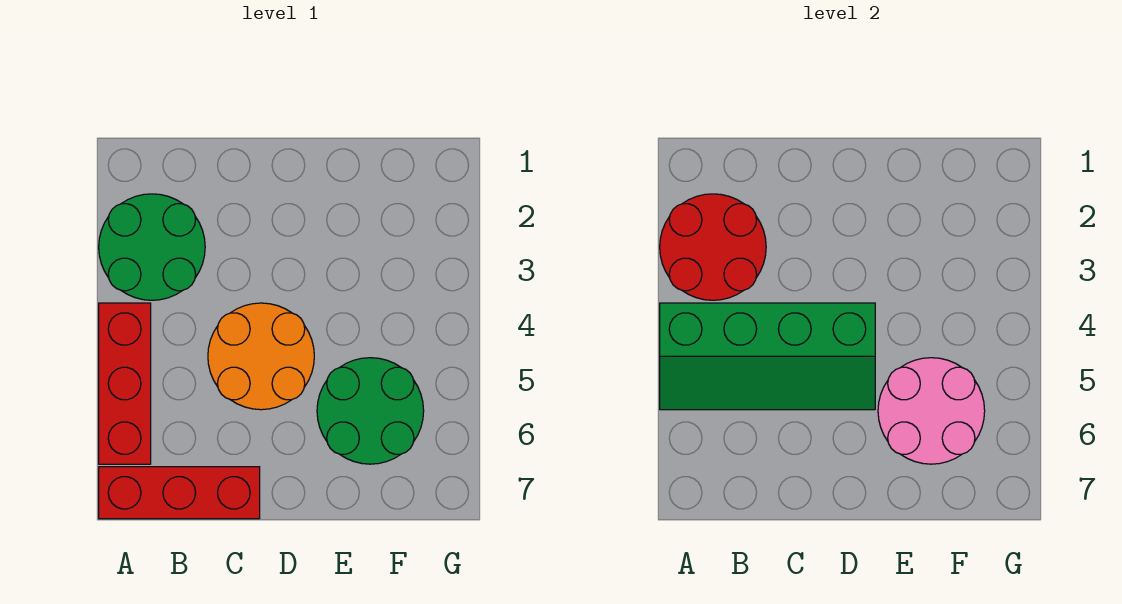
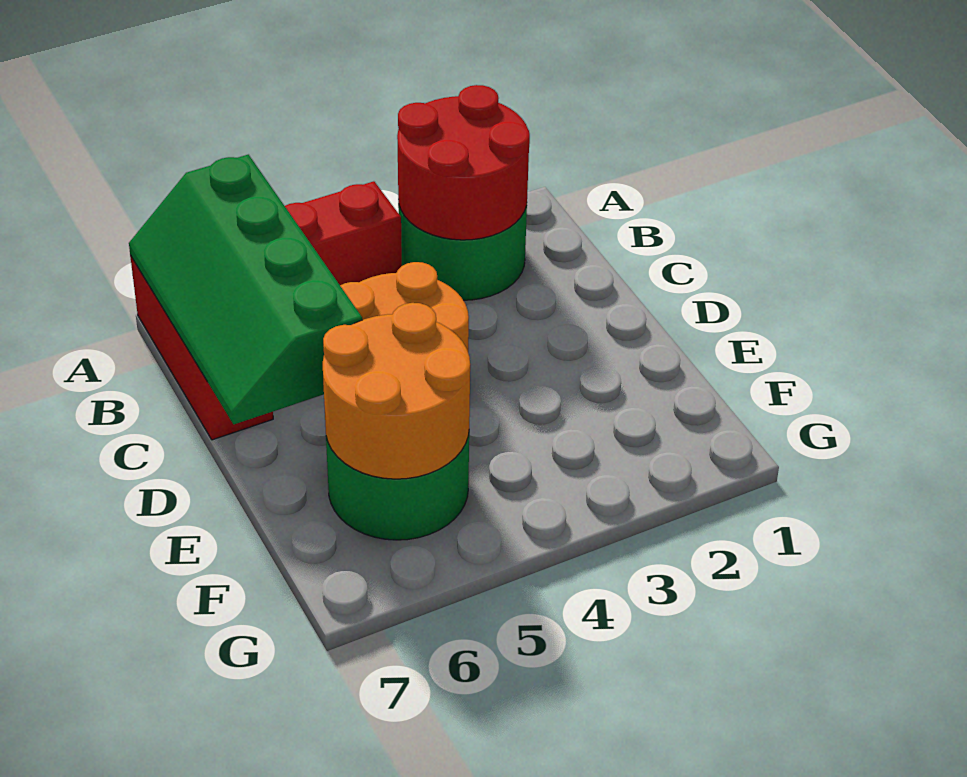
green 2x4 slope [660,303,875,410] -> green 2x4 slope moved to [129,155,362,425]
pink 2x2 round brick [878,358,985,464] -> orange 2x2 round brick [323,303,470,479]

